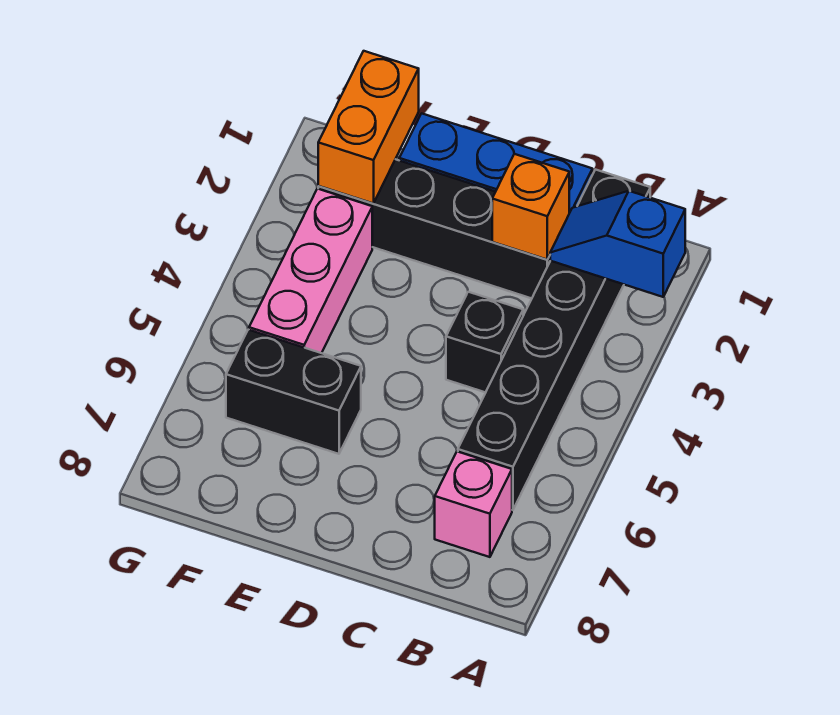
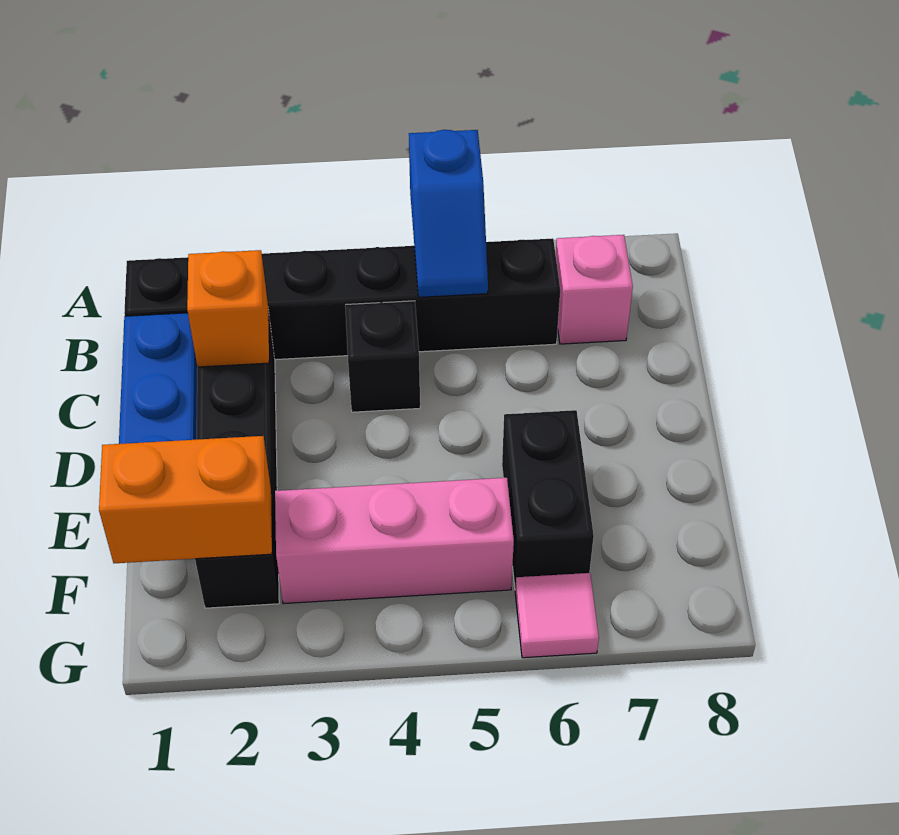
blue 1x2 slope [550,191,685,297] -> blue 1x2 slope moved to [409,130,488,297]
none -> pink 1x1 tile [515,573,599,658]

